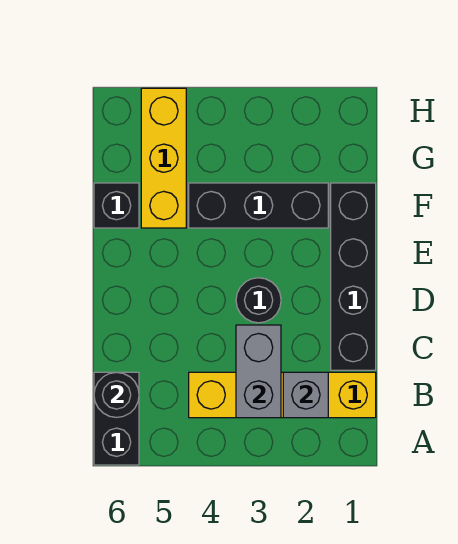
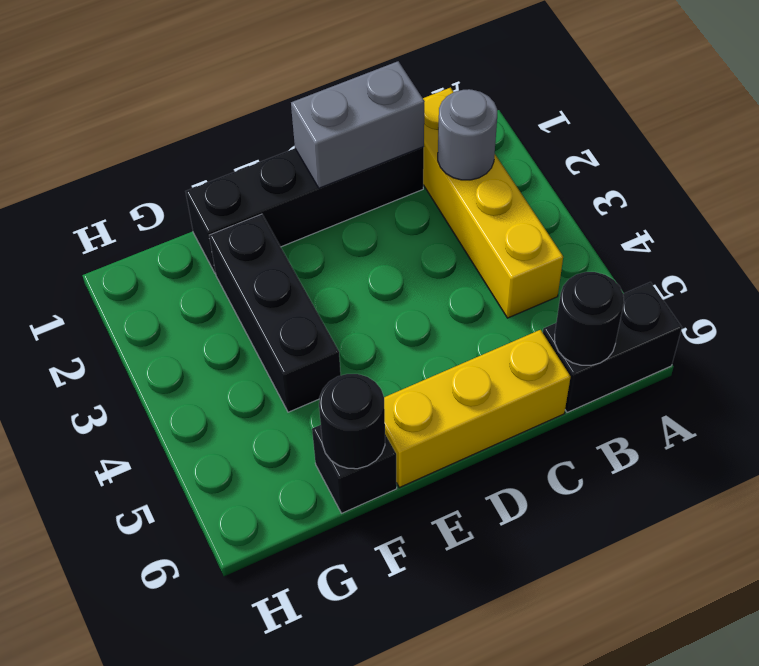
grey 1x1 brick [283,372,328,418] -> grey 1x1 round brick [438,89,497,180]
grey 1x2 brick [236,325,281,418] -> grey 1x2 brick moved to [291,61,425,188]
black 1x1 round brick [236,278,281,323] -> black 1x1 round brick moved to [319,374,385,469]
yellow 1x3 brick [141,88,186,228] -> yellow 1x3 brick moved to [384,330,570,487]

